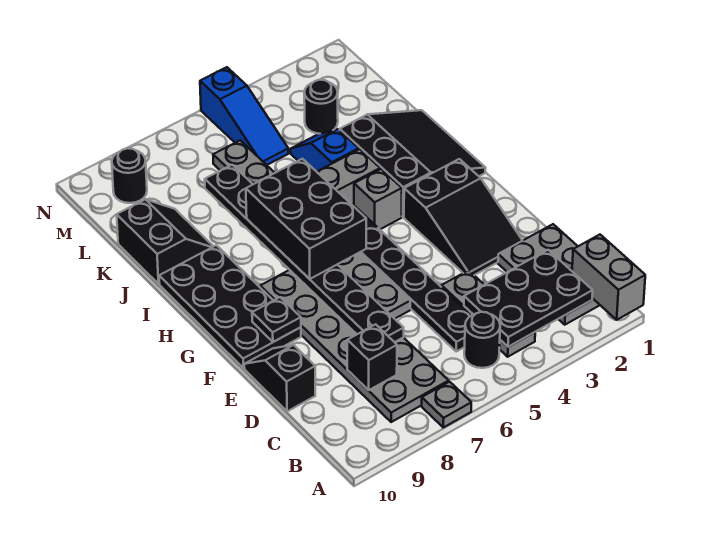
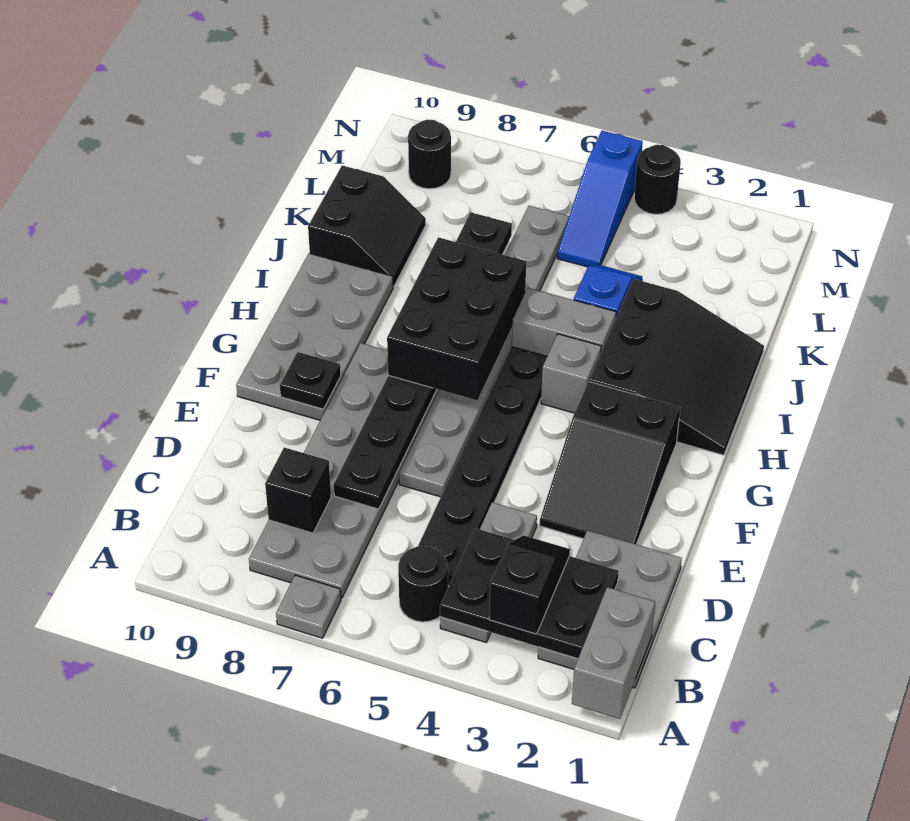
black 1x2 slope [244,345,315,411] -> black 1x2 slope moved to [489,535,570,634]
black 2x4 plate [159,245,301,368] -> grey 2x4 plate [236,253,393,420]
black 1x1 round brick [304,80,338,134] -> black 1x1 round brick moved to [634,145,681,214]

